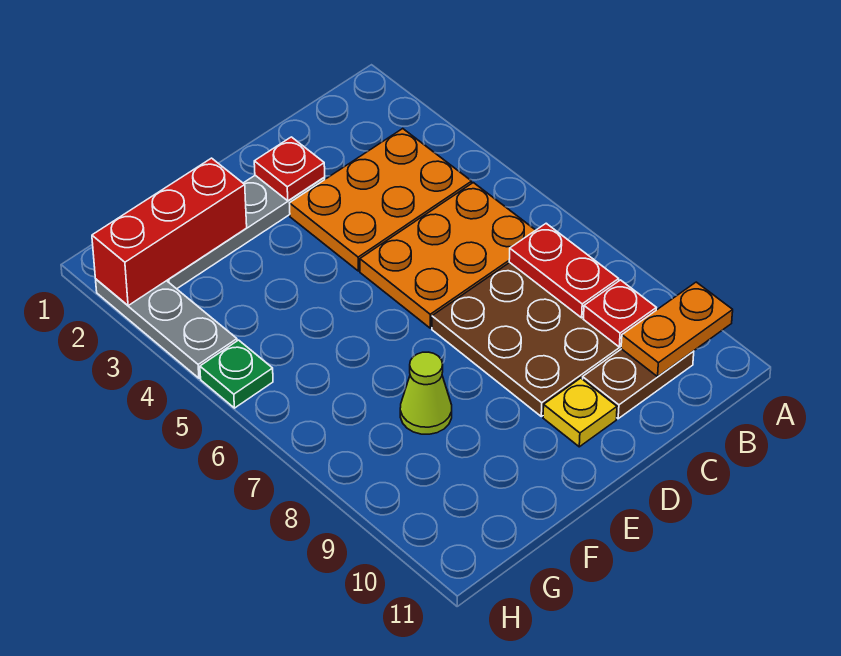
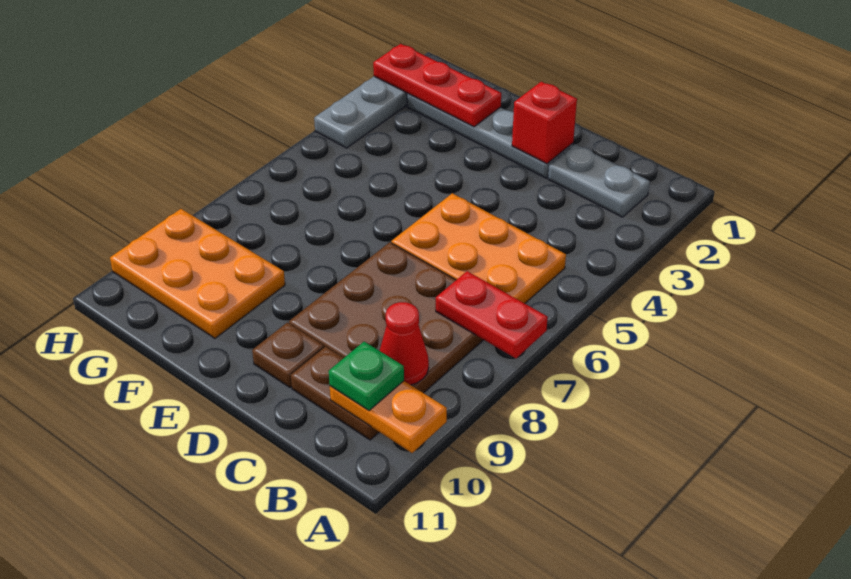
none -> grey 1x2 plate [548,144,650,217]
orange 2x3 plate [290,129,472,271] -> orange 2x3 plate moved to [110,209,285,338]
red 1x2 plate [509,223,619,318] -> red 1x2 plate turned to [436,271,548,358]
red 1x1 plate [584,280,656,347] -> red 1x1 cone [380,302,429,385]
red 1x1 plate [254,137,325,201] -> red 1x1 brick [512,82,577,164]
yellow 1x1 plate [543,378,617,447] -> brown 1x1 plate [252,323,324,388]
red 1x3 brick [92,158,247,306] -> red 1x3 plate [373,44,501,127]
lime 1x1 cone [400,352,452,434] -> none
green 1x1 plate [200,340,273,408] -> green 1x1 plate moved to [329,342,404,410]

